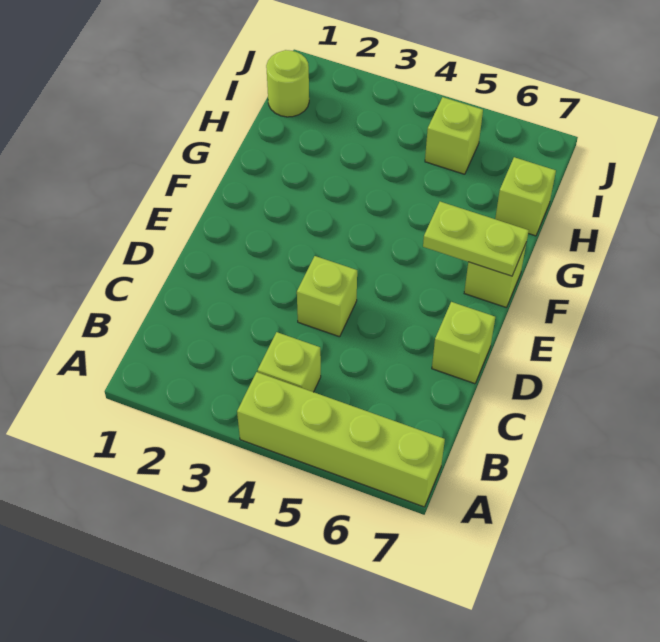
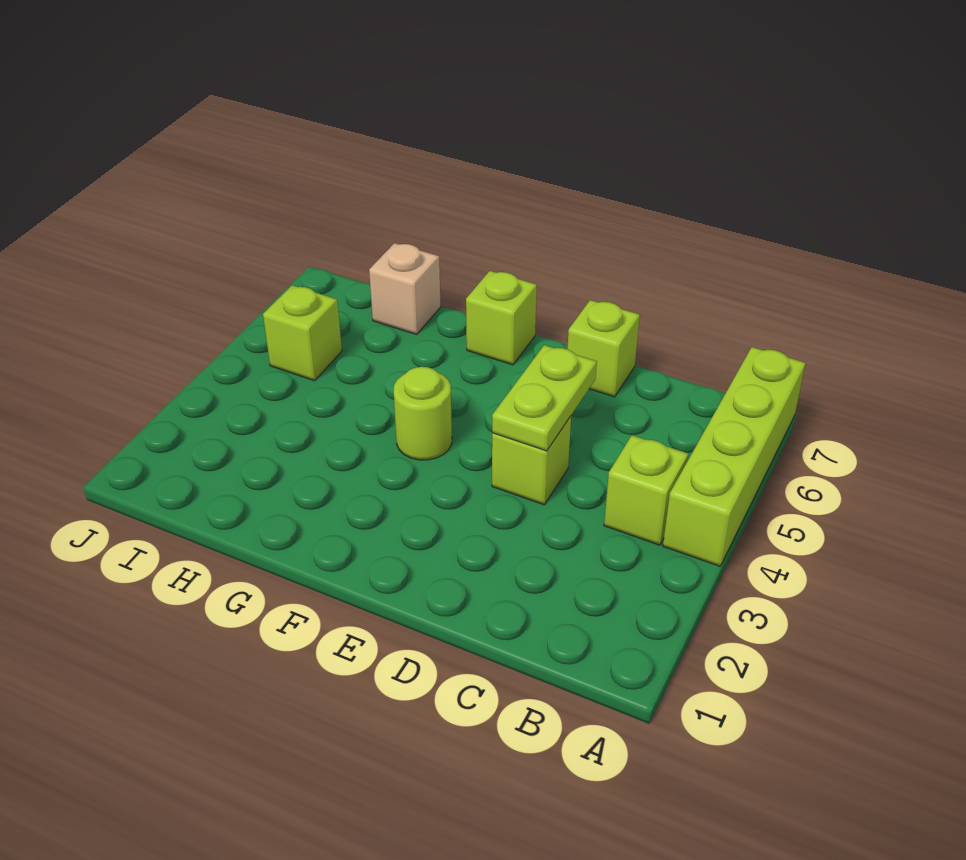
lime 1x2 plate [423,202,529,276] -> lime 1x2 plate moved to [492,345,597,451]
lime 1x1 brick [495,157,556,236] -> tan 1x1 brick [369,243,441,334]
lime 1x1 round brick [266,50,309,117] -> lime 1x1 round brick moved to [394,367,452,460]

